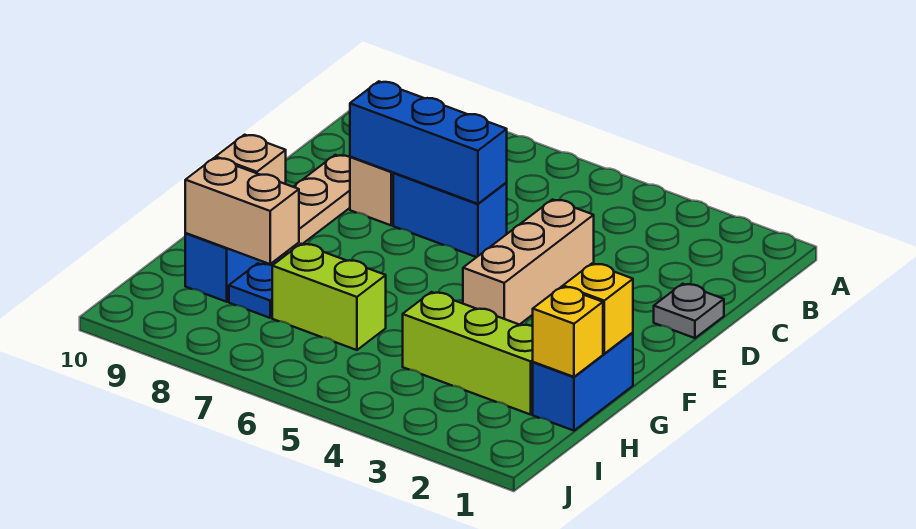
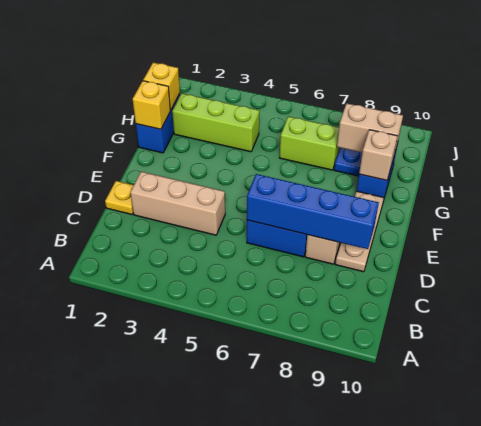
grey 1x1 plate [654,284,724,338] -> yellow 1x1 plate [105,181,134,214]
tan 1x3 brick [463,200,594,325] -> tan 1x3 brick turned to [130,172,225,235]
blue 1x3 brick [350,81,507,204] -> blue 1x4 brick [247,174,379,249]

